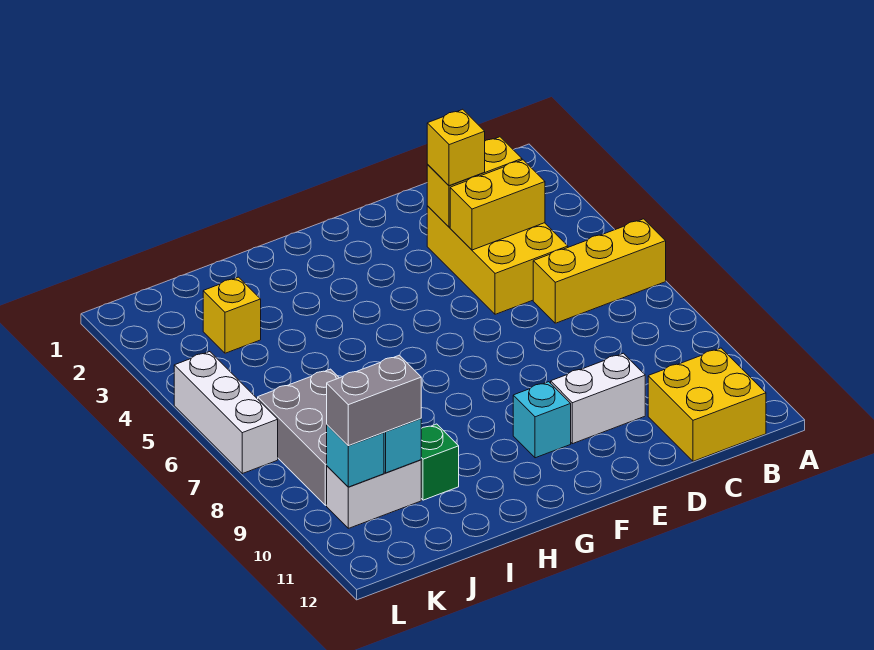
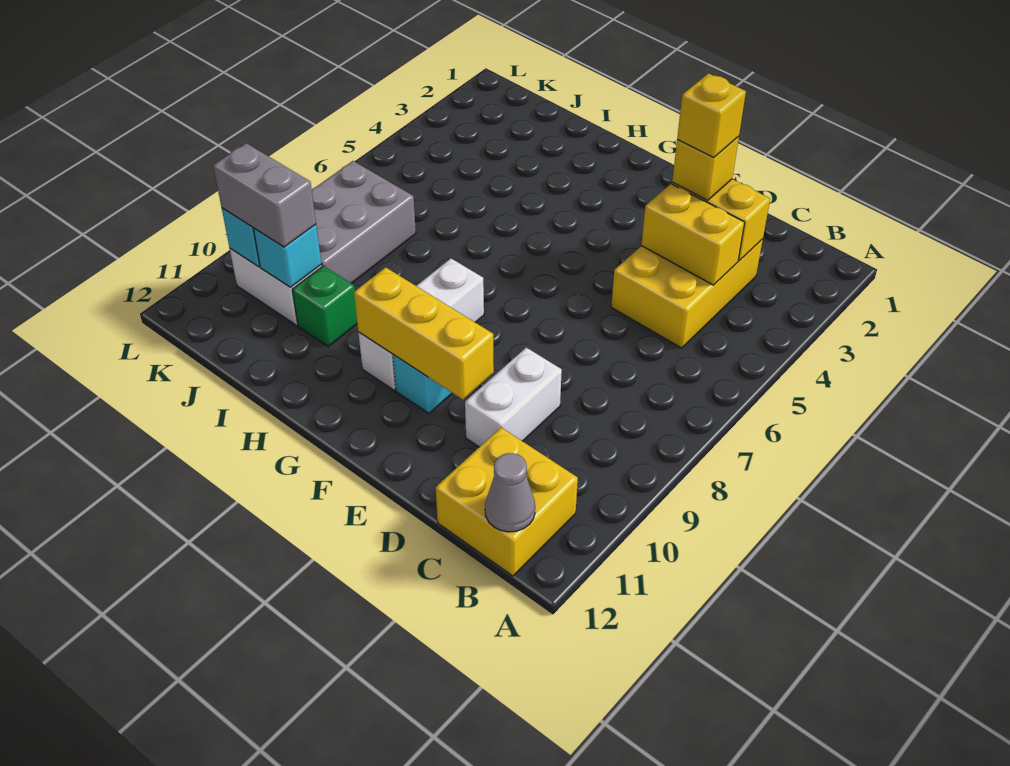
yellow 1x3 brick [533,219,666,323] -> yellow 1x3 brick moved to [354,267,494,400]
none -> grey 1x1 cone [485,453,535,532]
white 1x2 brick [551,353,645,444] -> white 1x2 brick turned to [465,348,562,447]
yellow 1x1 brick [203,277,261,353] -> yellow 1x1 brick moved to [677,73,746,158]
white 1x3 brick [174,352,278,474] -> white 1x3 brick moved to [358,258,484,390]

